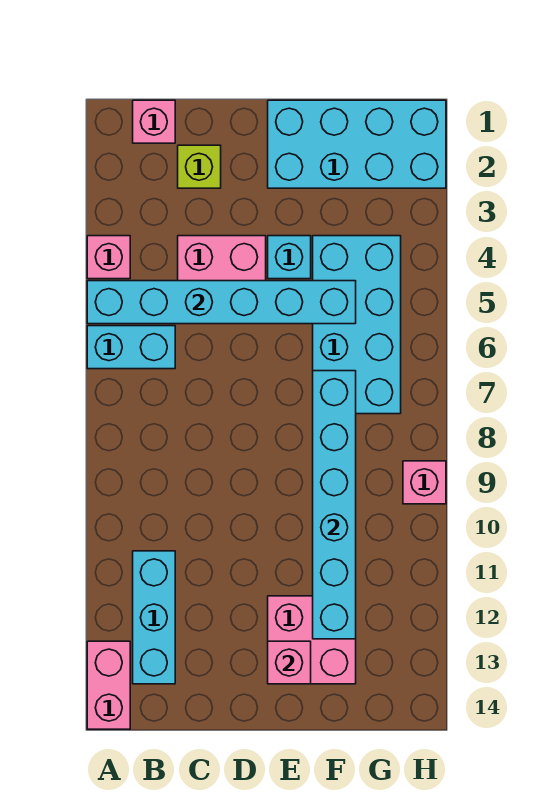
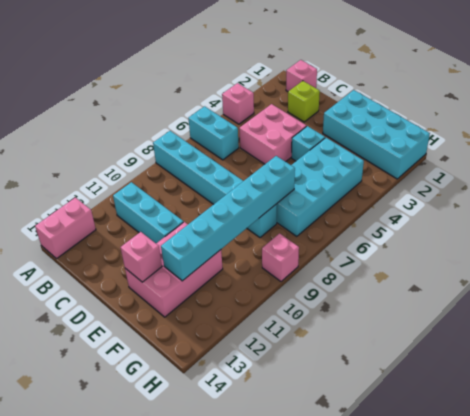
cyan 1x6 brick [87,281,356,324] -> cyan 1x6 brick moved to [153,131,277,238]
cyan 1x3 brick [133,551,175,684] -> cyan 1x3 brick turned to [113,182,183,243]
pink 2x2 brick [268,596,356,684] -> pink 2x3 brick [125,222,223,317]

